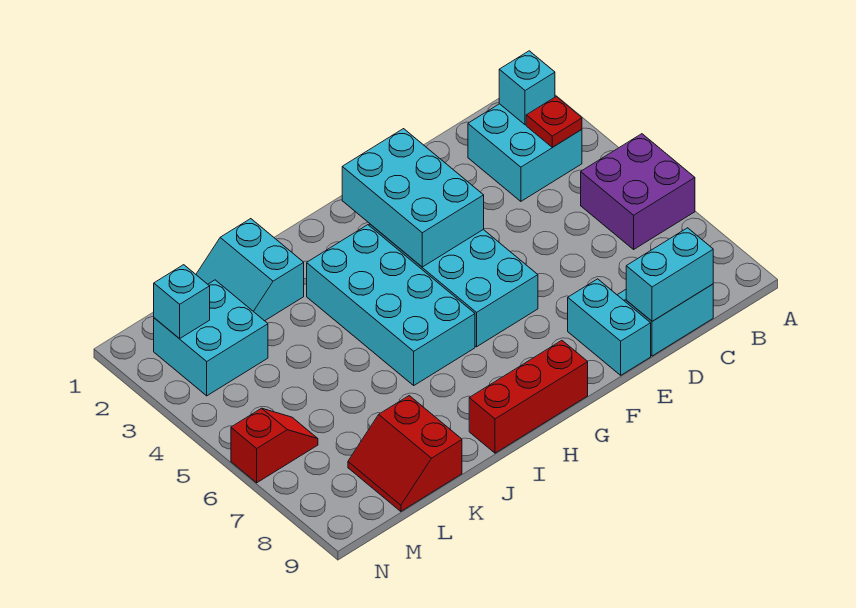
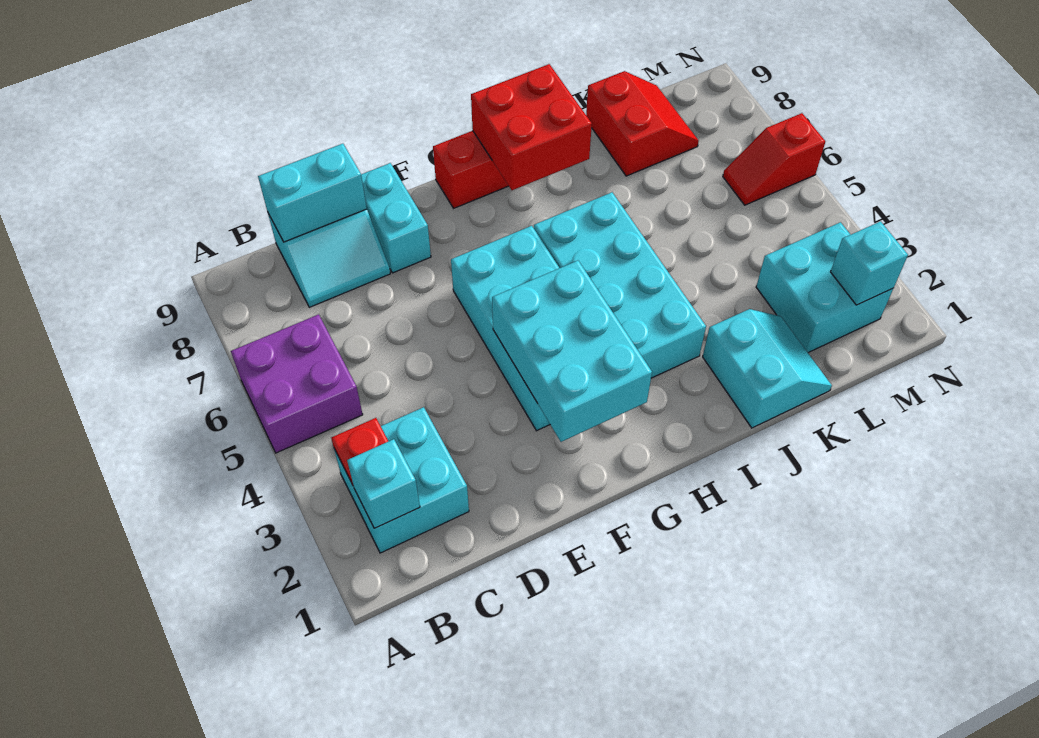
none -> red 2x2 brick [471,64,592,190]

